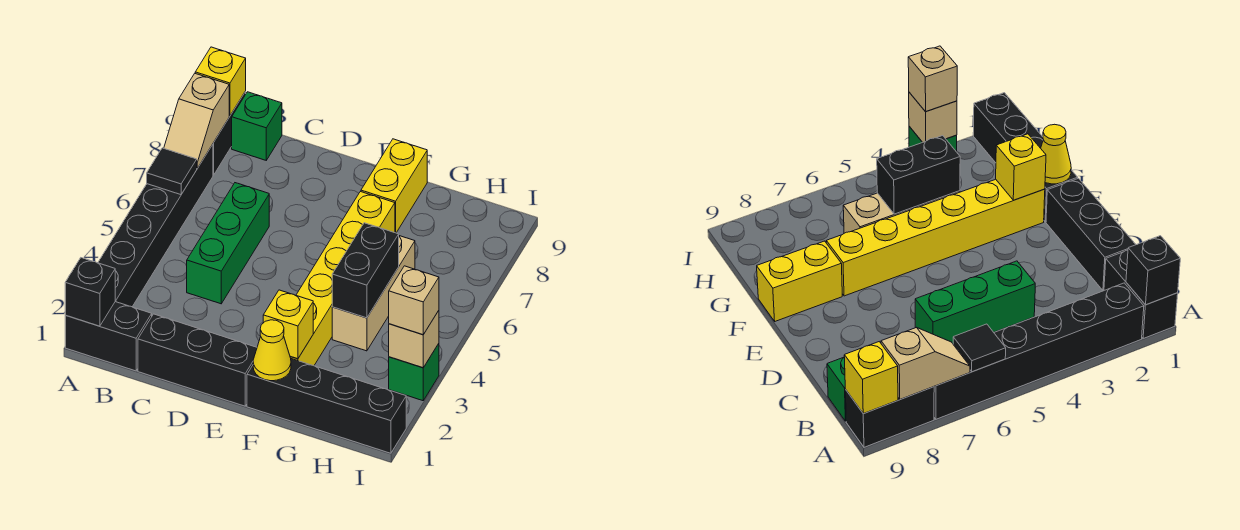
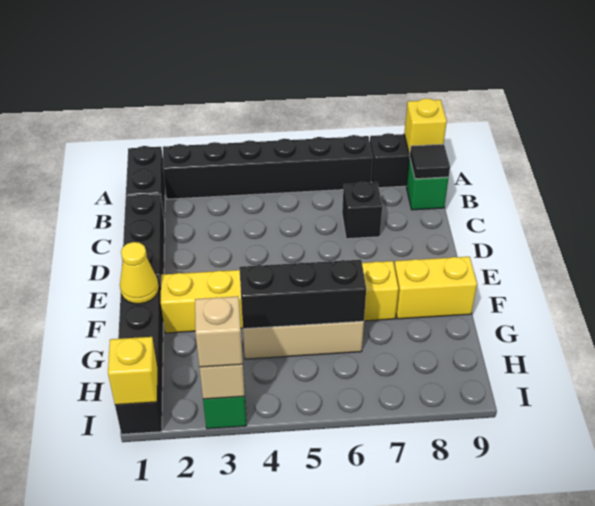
black 1x1 brick [65,258,115,326] -> black 1x1 brick moved to [342,182,382,239]
black 1x1 tile [147,148,197,195] -> black 1x1 tile moved to [410,144,450,179]
tan 1x2 slope [164,74,229,168] -> none
green 1x3 brick [187,183,269,304] -> none
yellow 1x1 brick [263,290,313,359] -> yellow 1x1 brick moved to [108,337,157,405]
black 1x2 brick [332,223,399,318] -> black 1x3 brick [239,260,366,329]

